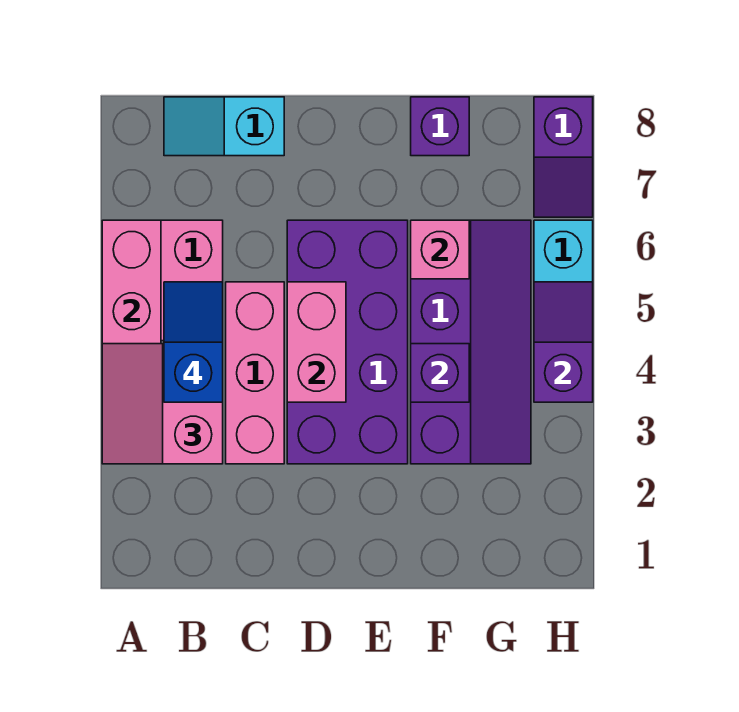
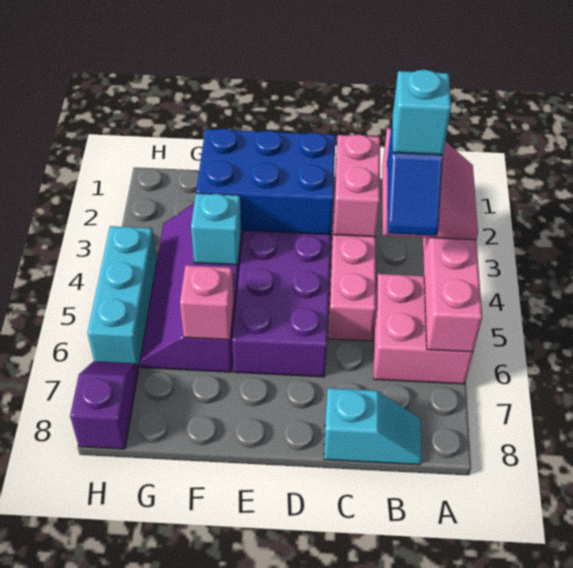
none -> cyan 1x1 brick [392,70,451,155]
none -> blue 2x3 brick [196,128,336,235]
pink 1x2 brick [287,282,346,402] -> pink 1x2 brick moved to [333,135,380,237]
purple 1x1 brick [411,344,469,402] -> cyan 1x1 brick [191,193,241,265]
purple 1x1 brick [411,97,469,156] -> none
purple 1x2 slope [534,282,593,402] -> none

